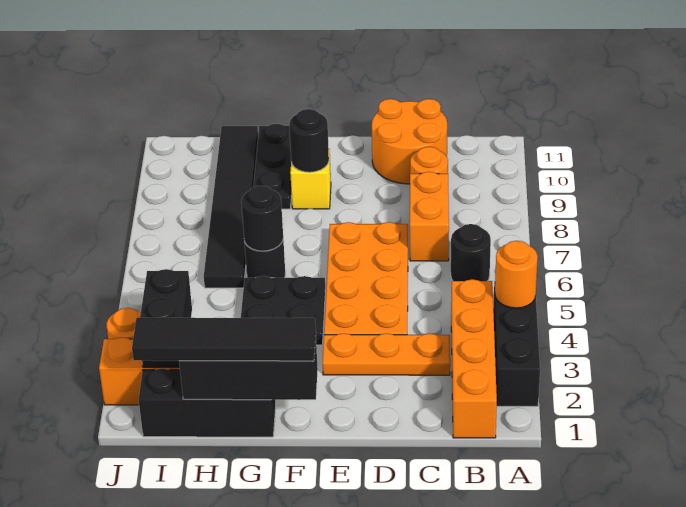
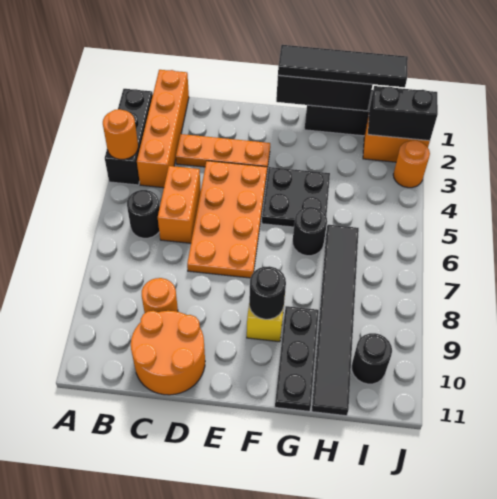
orange 1x2 brick [410,172,449,261] -> orange 1x2 brick moved to [158,166,201,243]
black 1x1 round brick [241,186,283,251] -> black 1x1 round brick moved to [351,333,392,384]
black 1x2 brick [140,269,192,368] -> black 1x2 brick turned to [368,86,438,141]

